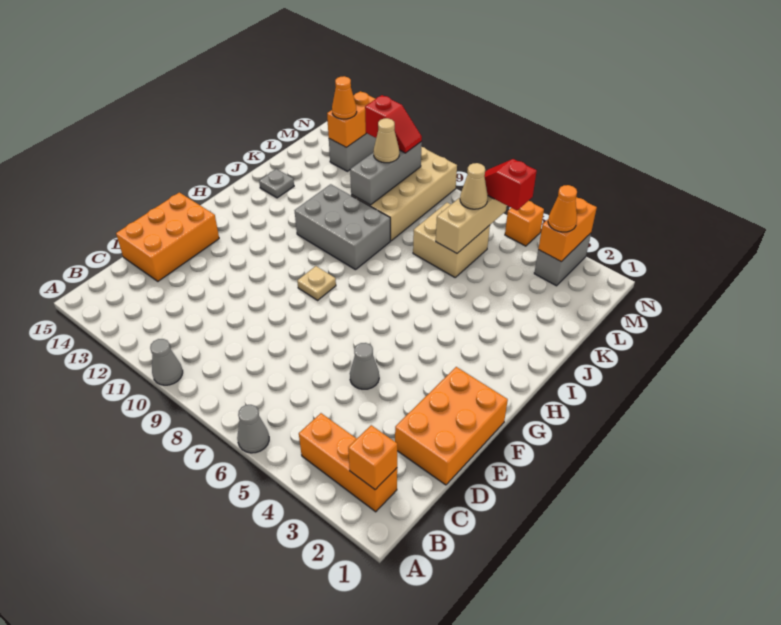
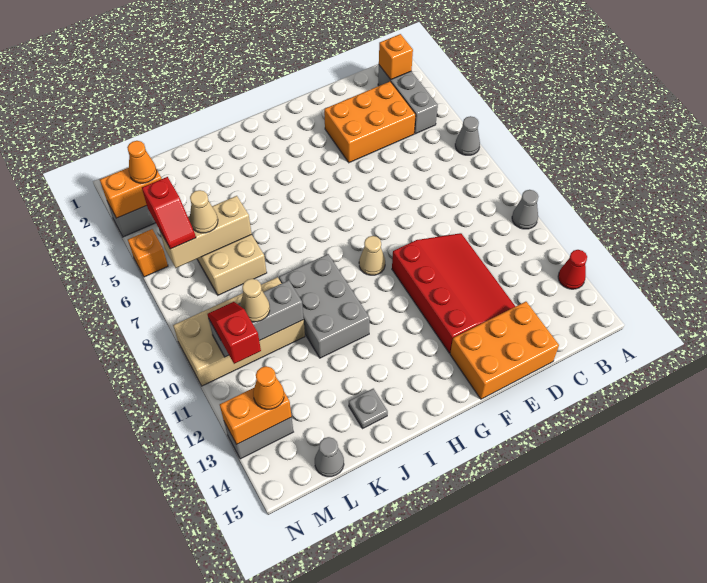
none -> red 1x1 cone [558,250,587,289]
orange 1x3 brick [299,413,397,512] -> grey 1x3 brick [378,65,438,134]
orange 2x3 brick [395,367,508,485] -> orange 2x3 brick moved to [324,82,416,163]
none -> red 3x4 slope [392,233,515,353]
grey 1x1 cone [350,343,379,389] -> grey 1x1 cone moved to [315,437,344,477]
tan 1x1 plate [297,266,336,300] -> tan 1x1 cone [359,236,385,275]

